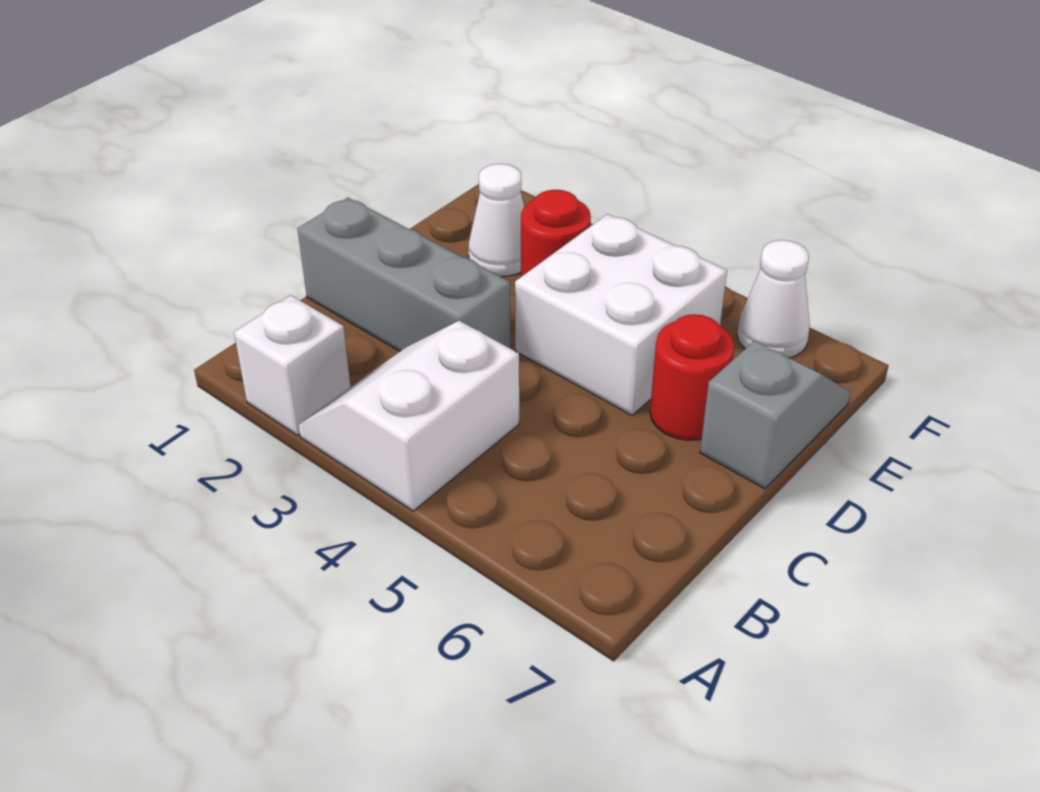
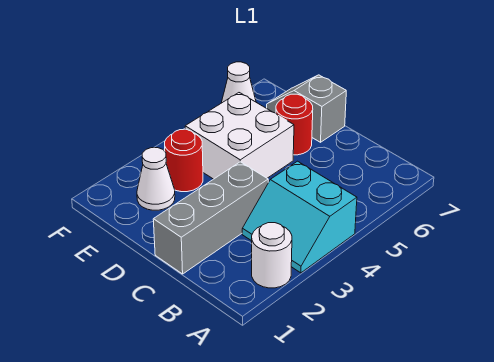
white 1x1 brick [234,295,351,435] -> white 1x1 round brick [252,223,292,288]
white 2x2 slope [298,321,519,511] -> cyan 2x2 slope [242,161,357,273]

